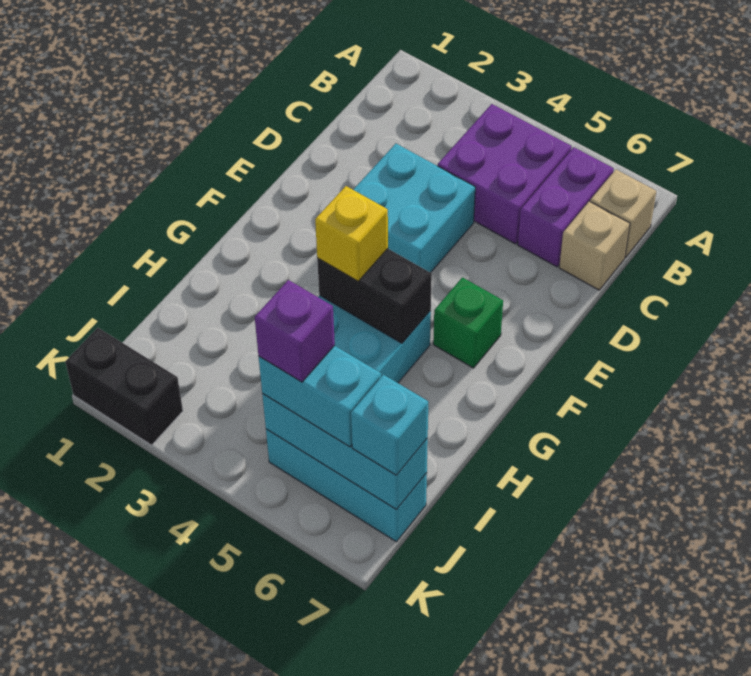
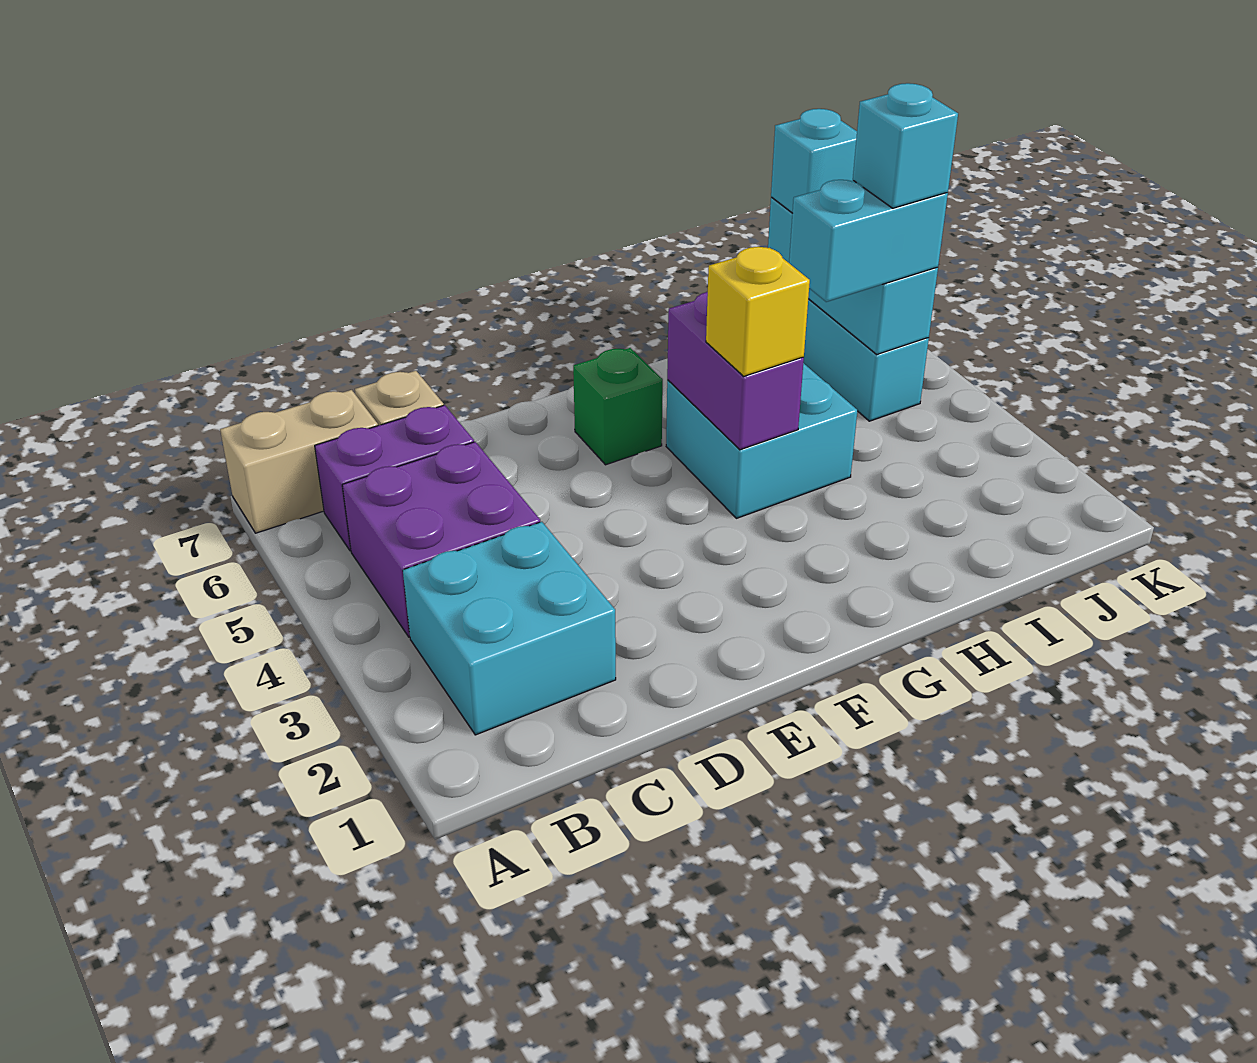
tan 1x1 brick [590,170,656,257] -> tan 1x2 brick [220,390,378,533]
cyan 2x2 brick [353,144,475,273] -> cyan 2x2 brick moved to [403,522,616,735]
black 1x2 brick [317,249,432,343] -> purple 1x2 brick [667,292,804,450]
cyan 1x2 brick [259,346,381,447] -> cyan 1x2 brick turned to [789,180,948,302]
purple 1x1 brick [255,280,335,382] -> cyan 1x1 brick [853,83,958,208]
black 1x2 brick [65,328,183,445] -> none

